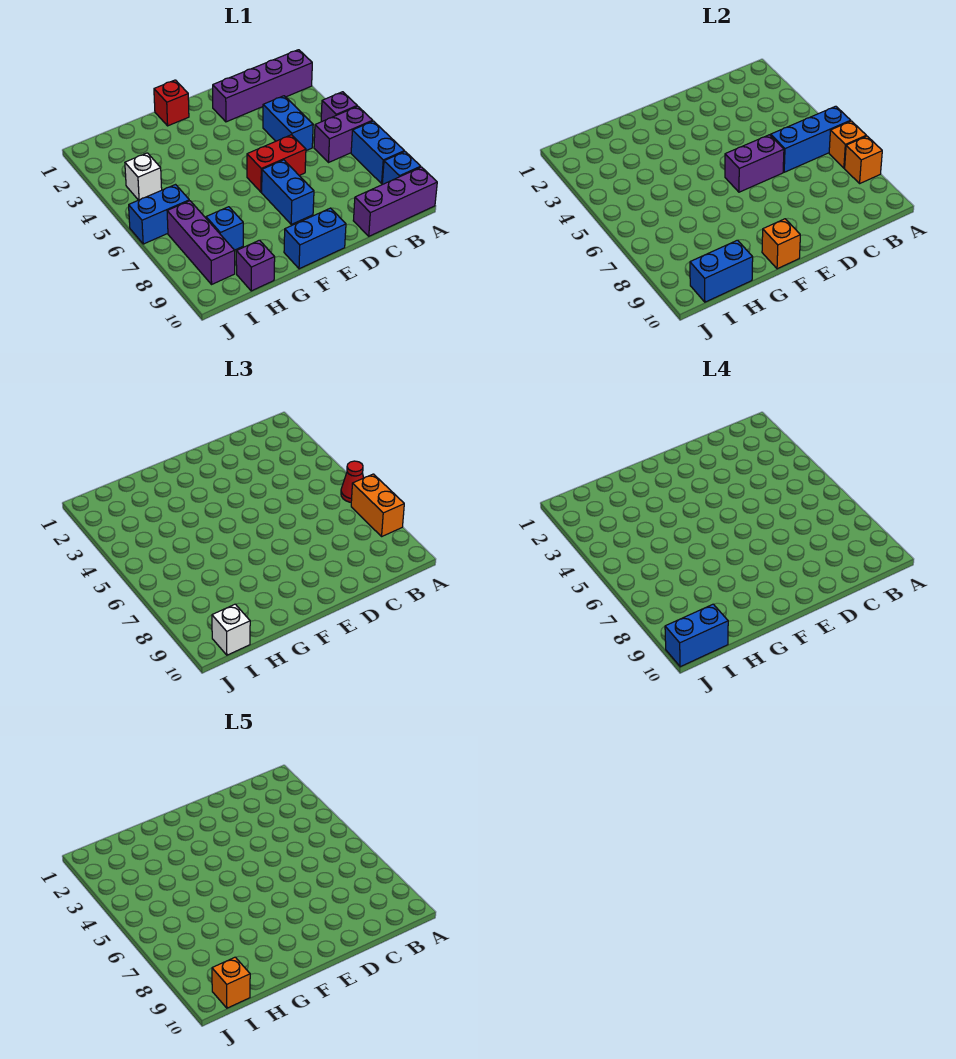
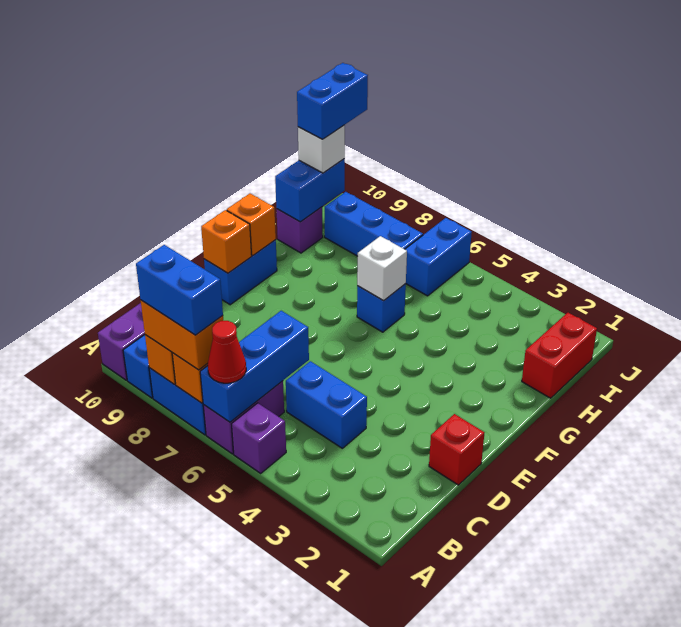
purple 1x4 brick [213,50,312,122] -> none
red 1x2 brick [247,135,306,192] -> red 1x2 brick moved to [522,313,597,398]
purple 1x2 brick [725,135,784,192] -> none
blue 1x2 brick [262,160,314,224] -> blue 1x2 brick moved to [136,245,223,335]
red 1x1 brick [154,80,189,126] -> red 1x1 brick moved to [429,414,484,485]
blue 1x1 brick [206,207,243,250] -> blue 1x1 brick moved to [357,284,406,332]
white 1x1 brick [125,153,162,200] -> white 1x1 brick moved to [357,236,407,301]
purple 1x3 brick [167,201,235,284] -> blue 1x3 brick [325,192,423,256]
orange 1x1 brick [212,957,250,1008] -> orange 1x1 brick moved to [201,210,252,273]

